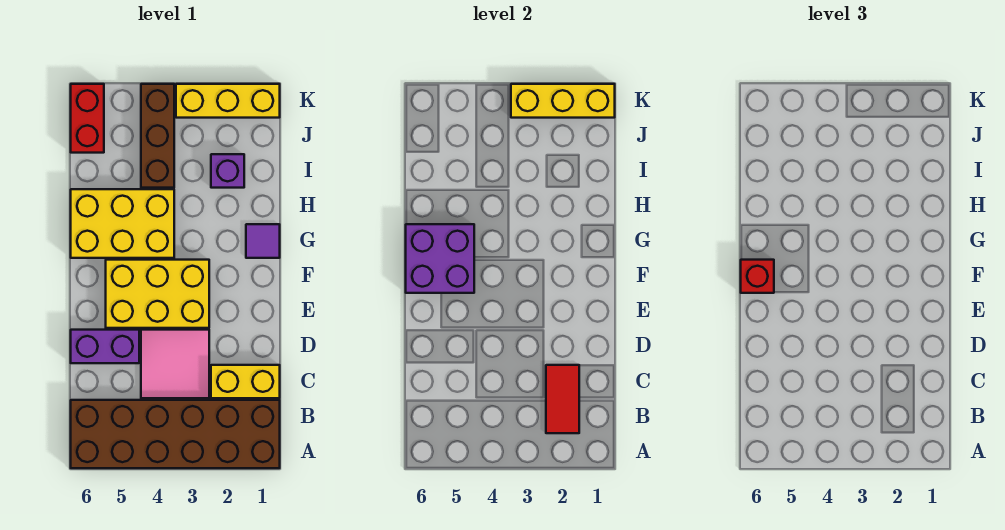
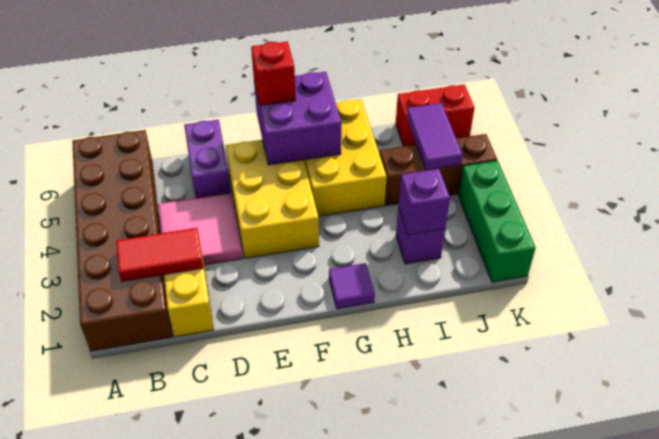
none -> purple 1x1 brick [399,169,450,235]
none -> purple 1x2 tile [407,103,462,170]
yellow 1x3 brick [176,84,280,118] -> green 1x3 brick [458,161,536,282]
yellow 1x3 brick [511,84,615,118] -> none

